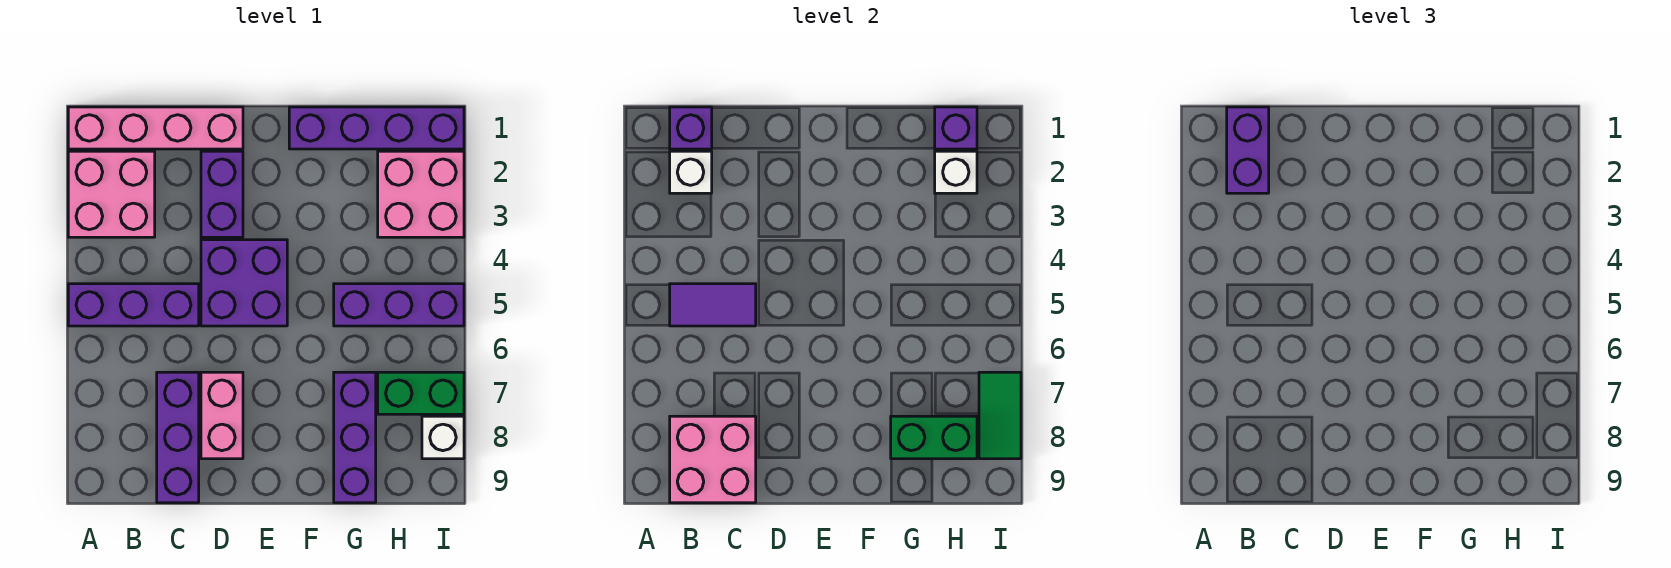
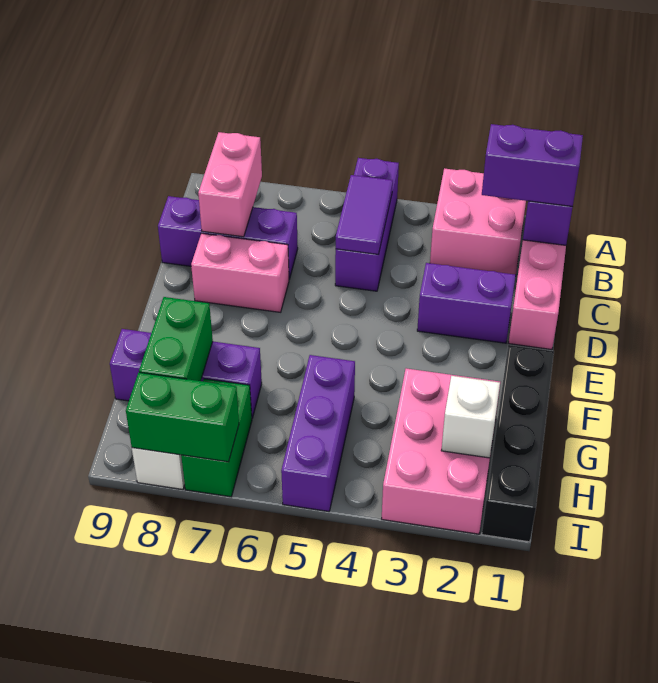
white 1x1 brick [670,151,712,193] -> none
pink 2x2 brick [670,416,756,503] -> pink 1x2 brick [198,132,262,237]
purple 2x2 brick [201,240,287,326] -> none
purple 1x4 brick [289,107,464,149] -> black 1x4 brick [482,345,554,542]
purple 1x1 brick [935,107,977,149] -> none
pink 2x2 brick [378,151,464,237] -> pink 2x3 brick [382,368,500,534]
green 1x2 tile [979,372,1021,459] -> green 1x2 brick [126,372,239,462]

